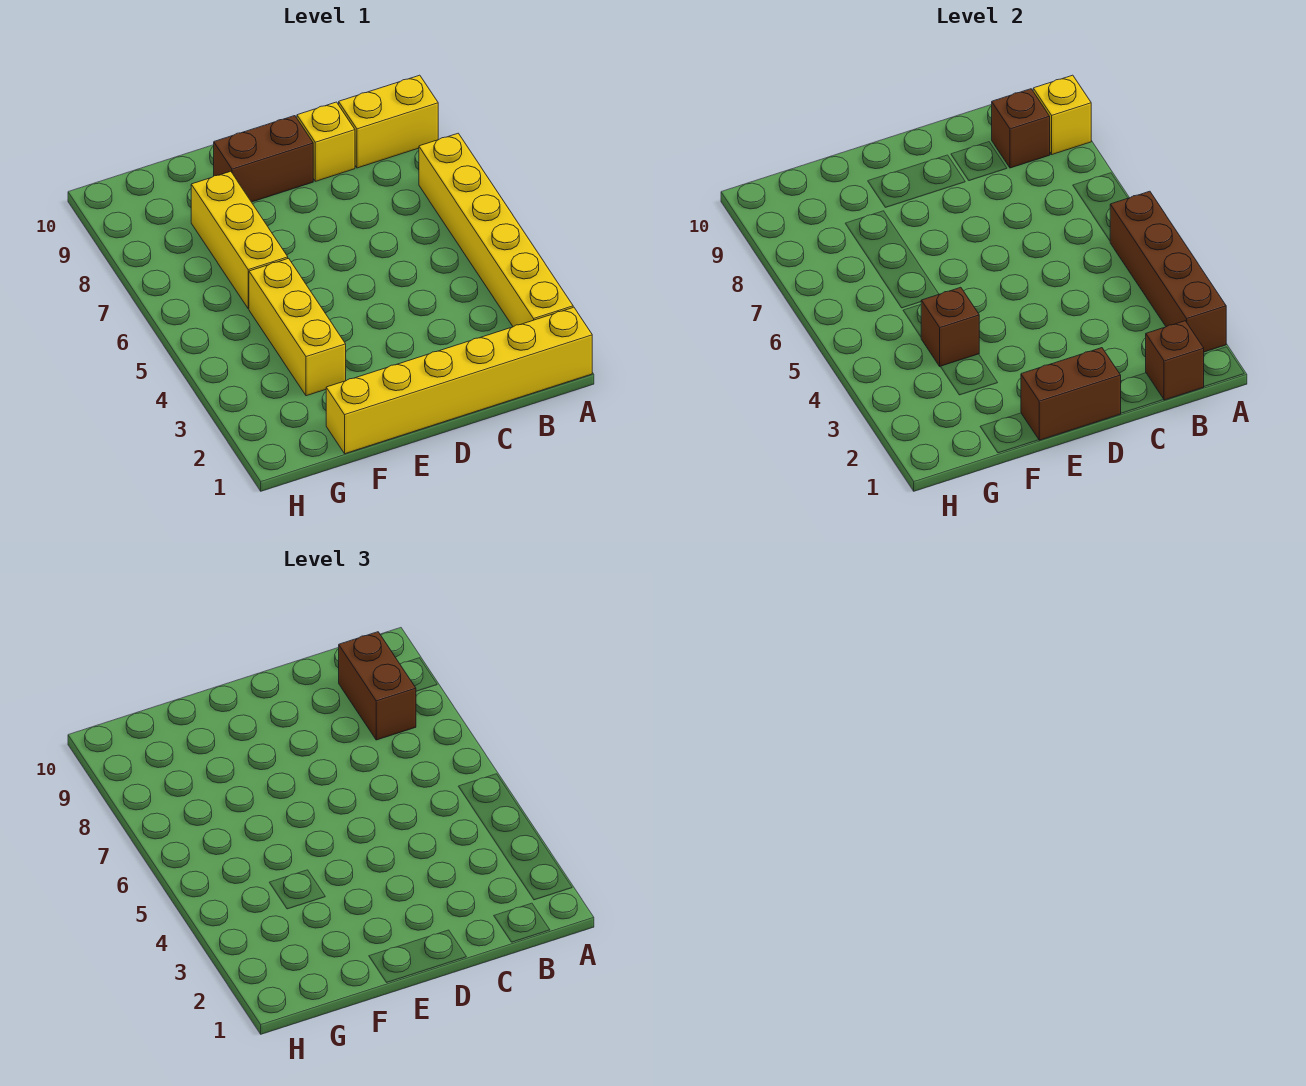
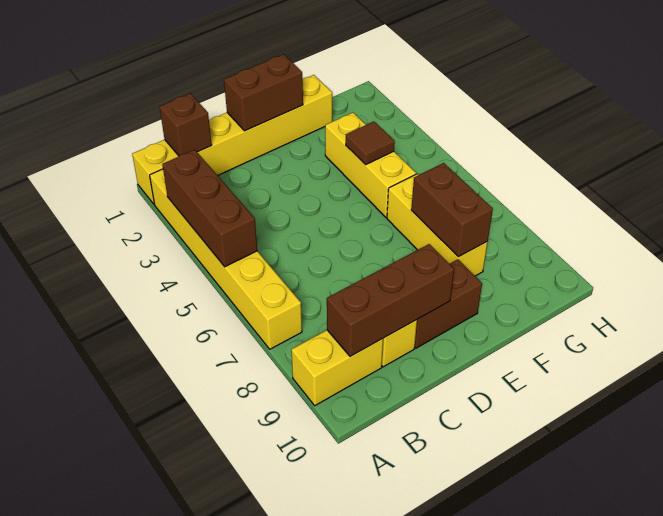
brown 1x4 brick [1110,191,1226,352] -> brown 1x3 brick [162,150,257,267]
yellow 1x1 brick [1033,75,1091,154] -> none
brown 1x2 brick [339,632,416,740] -> brown 1x2 brick moved to [411,163,493,257]
brown 1x1 brick [992,89,1050,168] -> brown 1x3 brick [327,244,454,356]
brown 1x1 brick [921,287,979,366] -> brown 1x1 tile [346,122,395,165]

